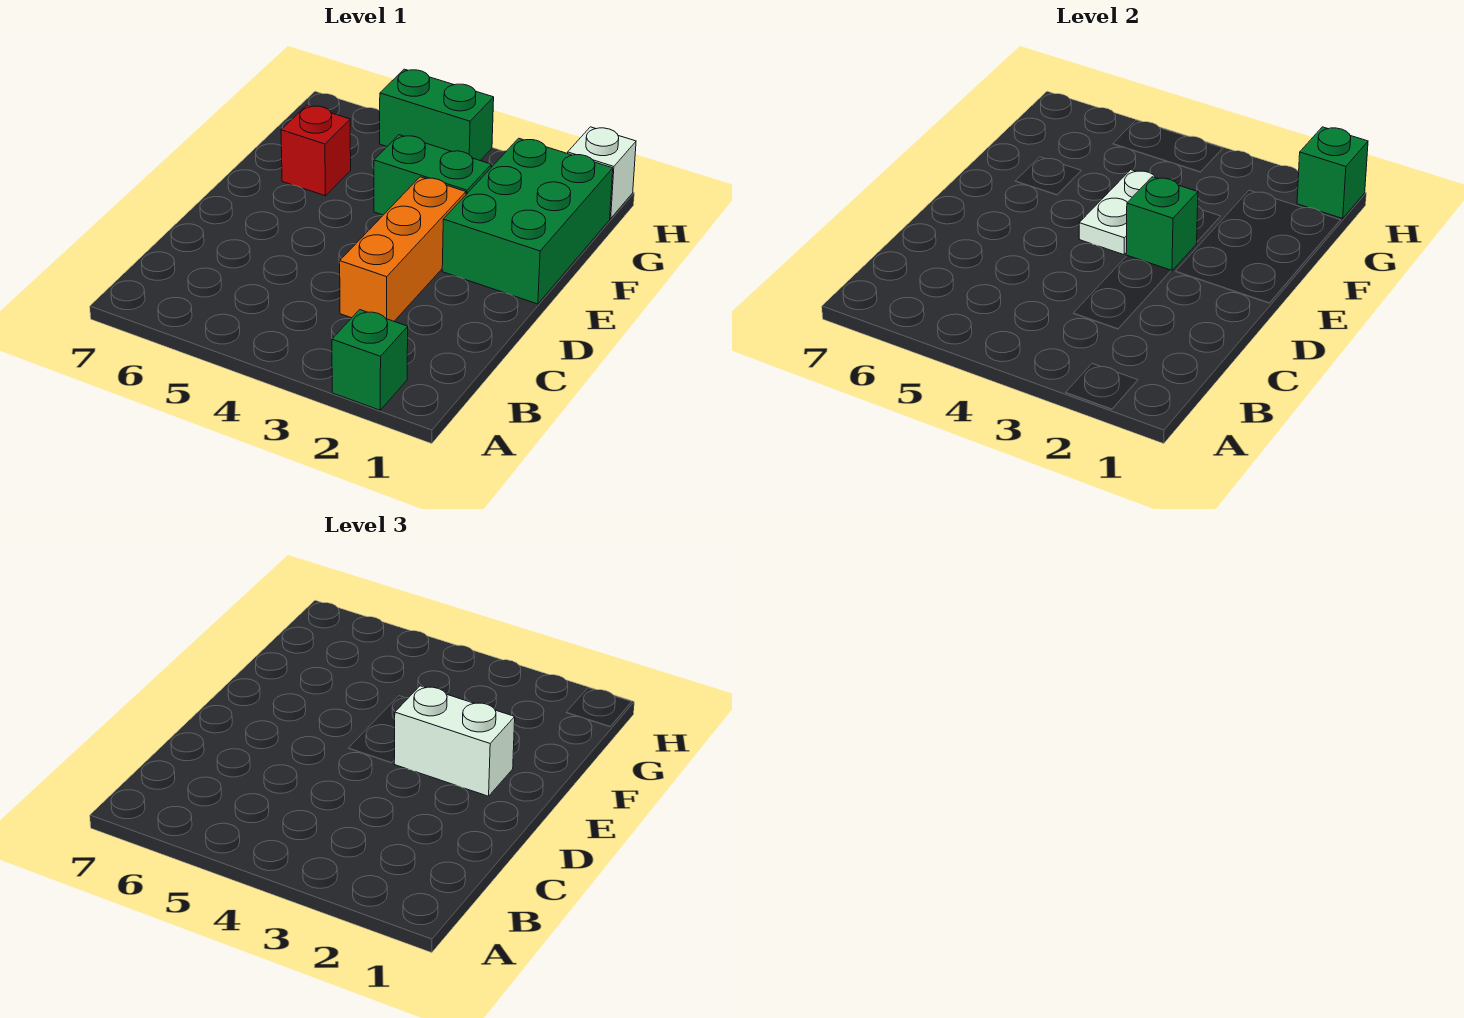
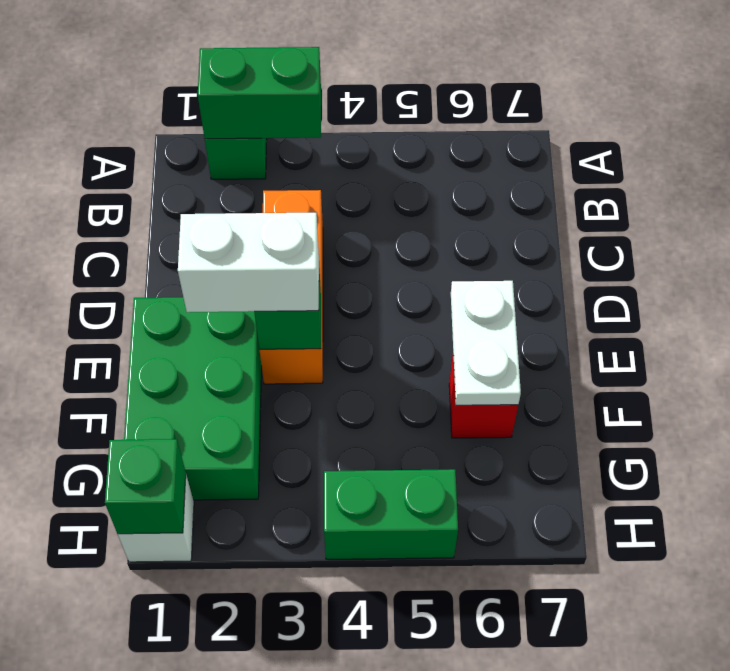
white 1x2 plate [1079,170,1156,255] -> white 1x2 plate moved to [451,281,521,405]
green 1x2 brick [374,135,491,215] -> green 1x2 brick moved to [198,47,321,139]

